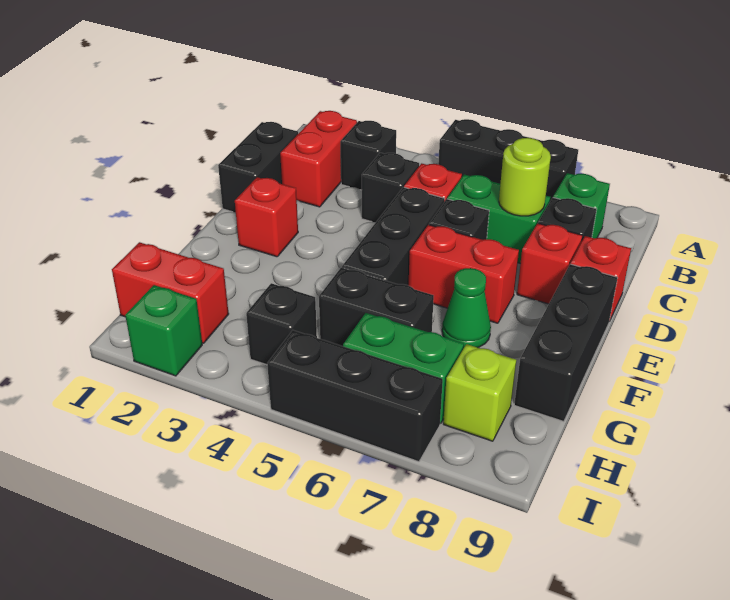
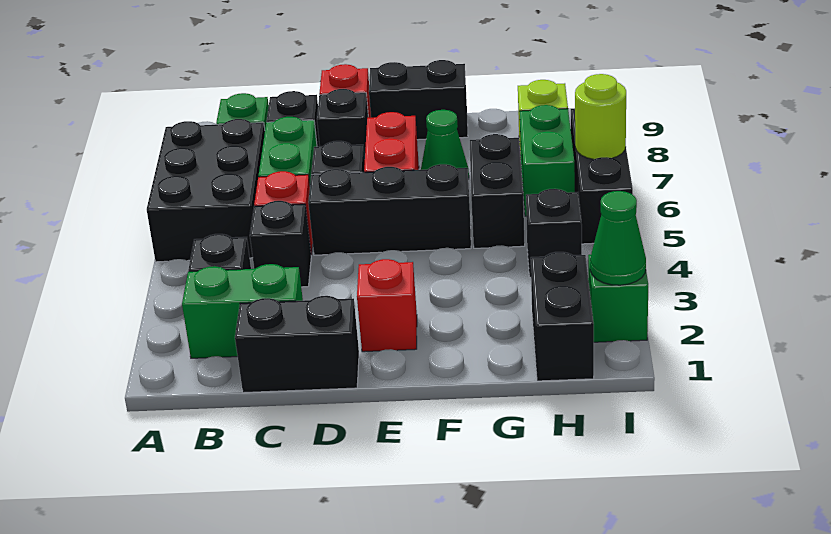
black 1x3 brick [438,119,578,201] -> black 2x3 brick [147,119,265,262]
red 1x2 brick [280,111,357,207] -> green 1x2 brick [182,264,303,358]
lime 1x1 round brick [499,138,551,216] -> lime 1x1 round brick moved to [575,74,626,159]
red 1x1 brick [517,223,582,304] -> black 1x1 brick [317,89,368,159]
black 1x3 brick [514,264,618,422] -> black 1x2 brick [369,60,468,140]
red 1x2 brick [112,242,229,343] -> black 1x2 brick [531,252,594,381]
none -> green 1x1 cone [590,191,646,285]

